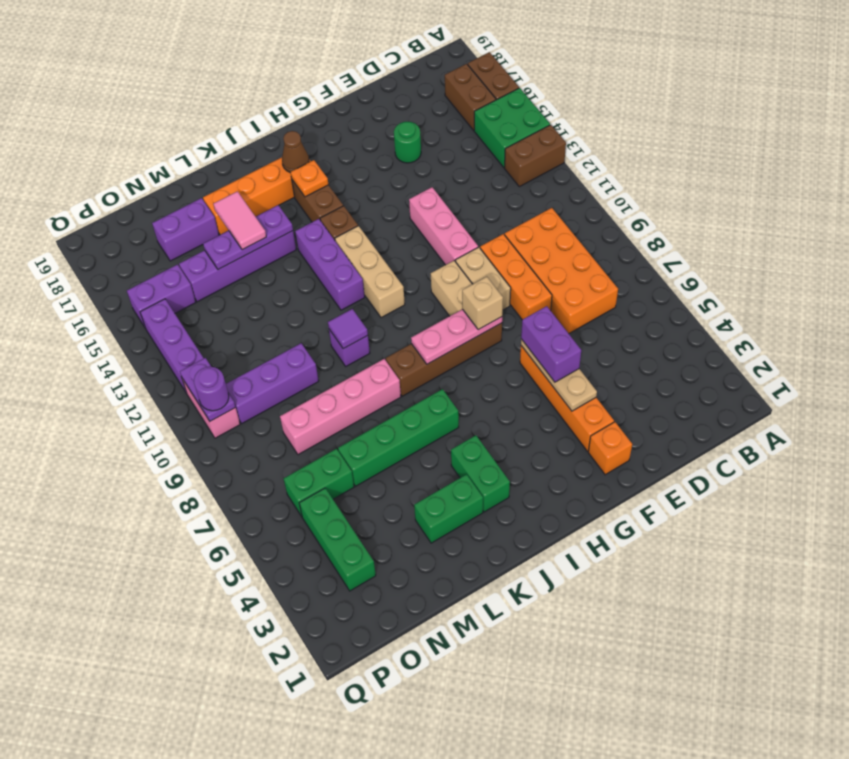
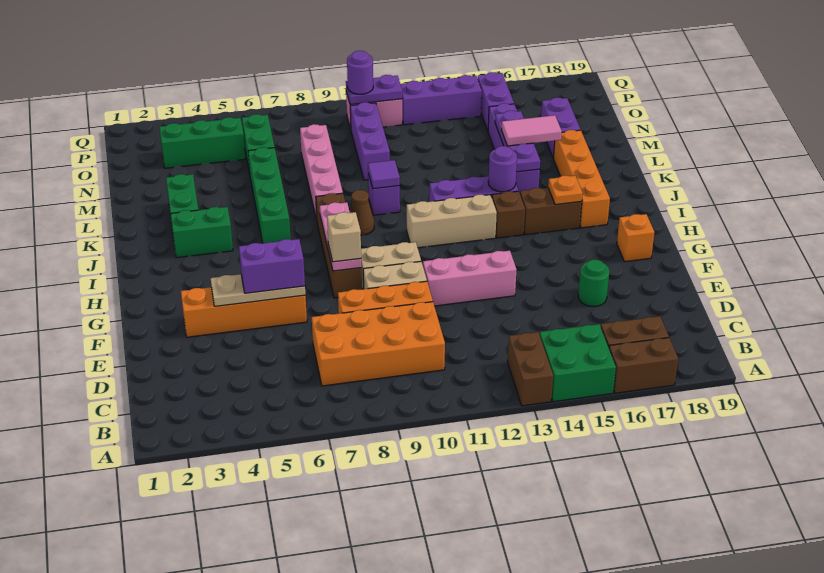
orange 1x1 brick [588,422,632,475] -> orange 1x1 brick moved to [617,214,654,262]
brown 1x1 cone [282,131,309,173] -> brown 1x1 cone moved to [350,190,374,235]
none -> purple 1x1 round brick [488,146,517,192]

